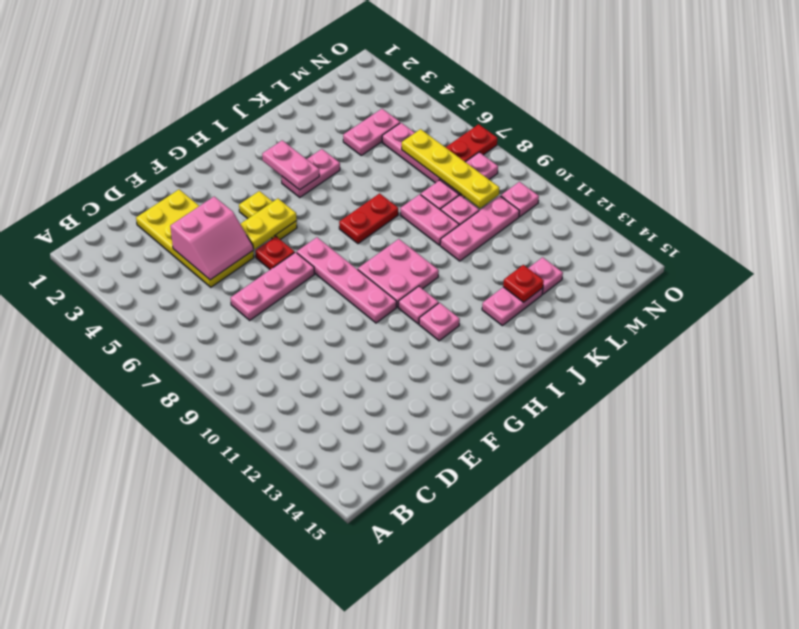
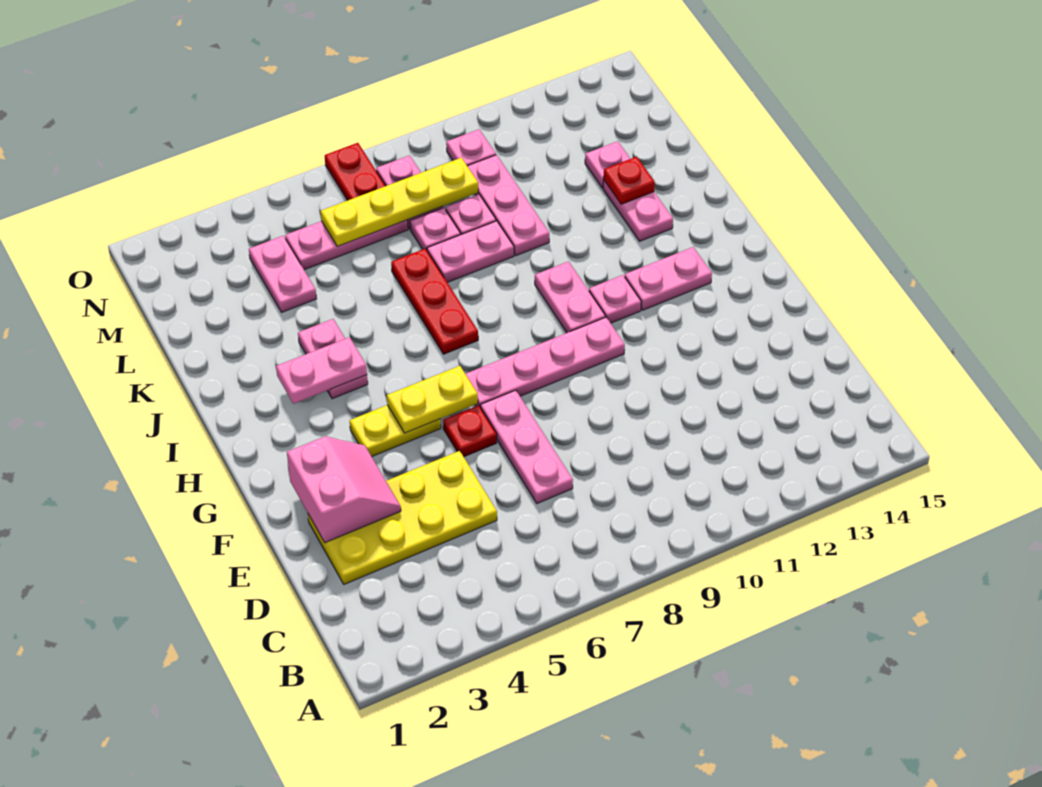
pink 2x2 slope [170,197,253,280] -> pink 2x2 slope moved to [287,437,401,543]
yellow 1x2 plate [240,199,297,249] -> yellow 1x2 plate turned to [387,366,478,433]
pink 2x2 plate [358,239,439,307] -> pink 1x2 plate [535,261,605,333]
pink 1x1 plate [419,303,460,341] -> pink 1x2 plate [625,247,712,310]
red 1x2 plate [339,193,398,244] -> red 1x3 plate [391,249,478,354]

